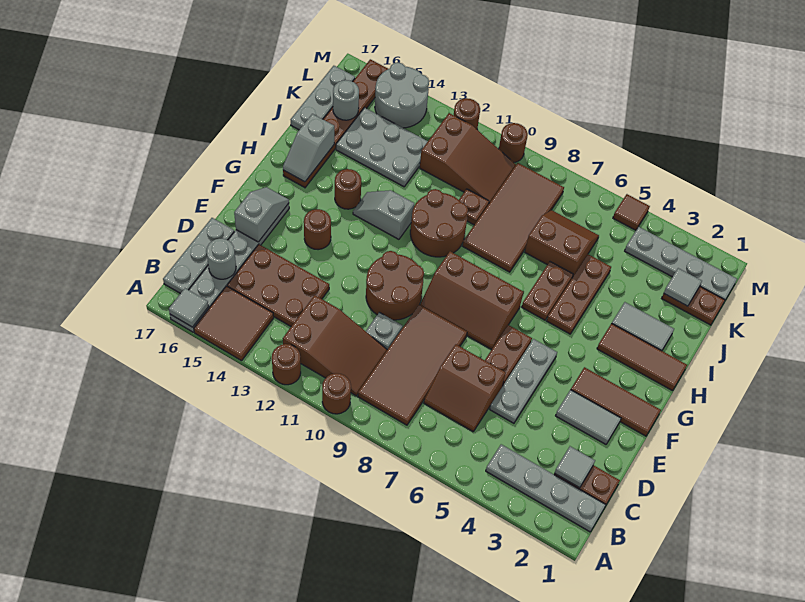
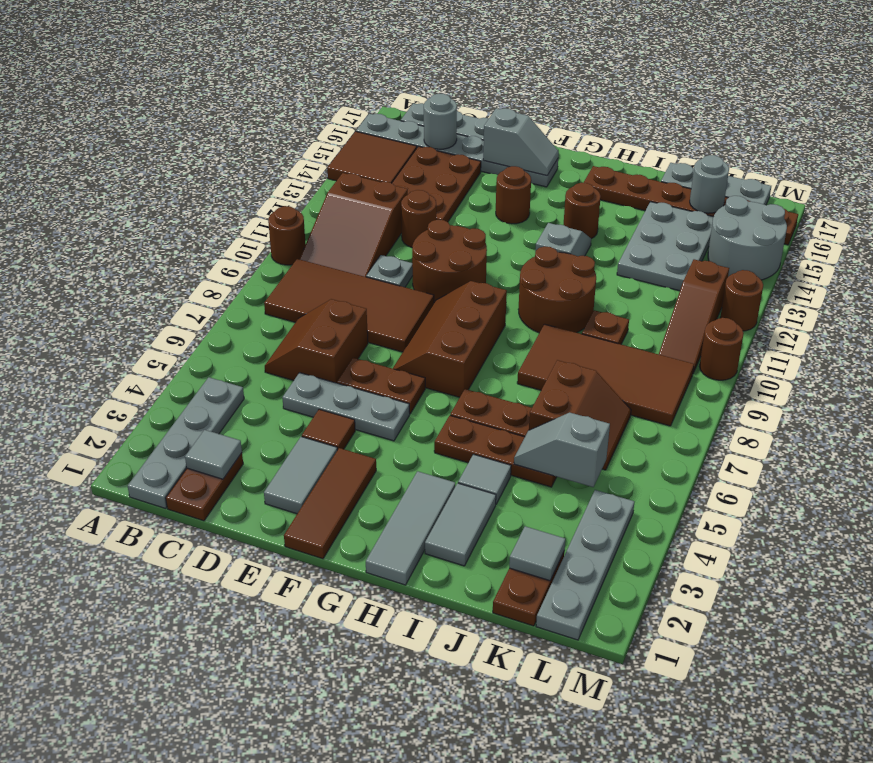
brown 1x1 round brick [272,344,301,385] -> brown 1x1 round brick moved to [401,190,436,247]
grey 1x1 tile [169,288,209,327] -> grey 1x1 tile moved to [458,454,511,504]
brown 1x3 tile [597,323,687,391] -> grey 1x3 tile [366,471,455,585]
grey 1x2 slope [283,114,334,182] -> grey 1x2 slope moved to [514,413,610,487]
brown 2x3 slope [420,113,516,203] -> brown 1x3 slope [659,259,729,373]
brown 1x1 tile [613,194,650,230] -> brown 1x1 tile moved to [302,409,355,450]

